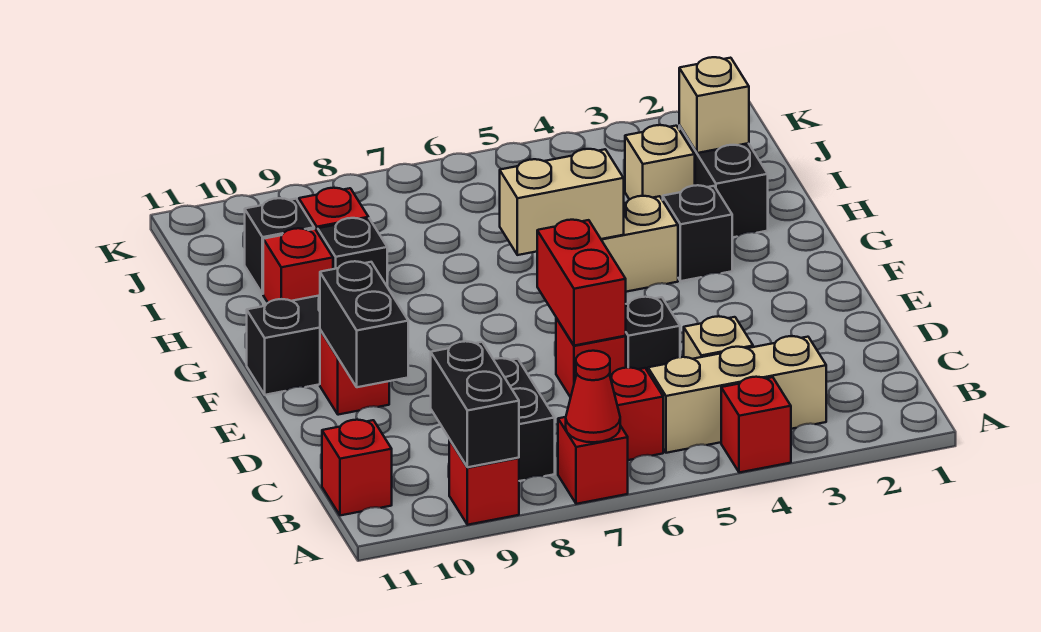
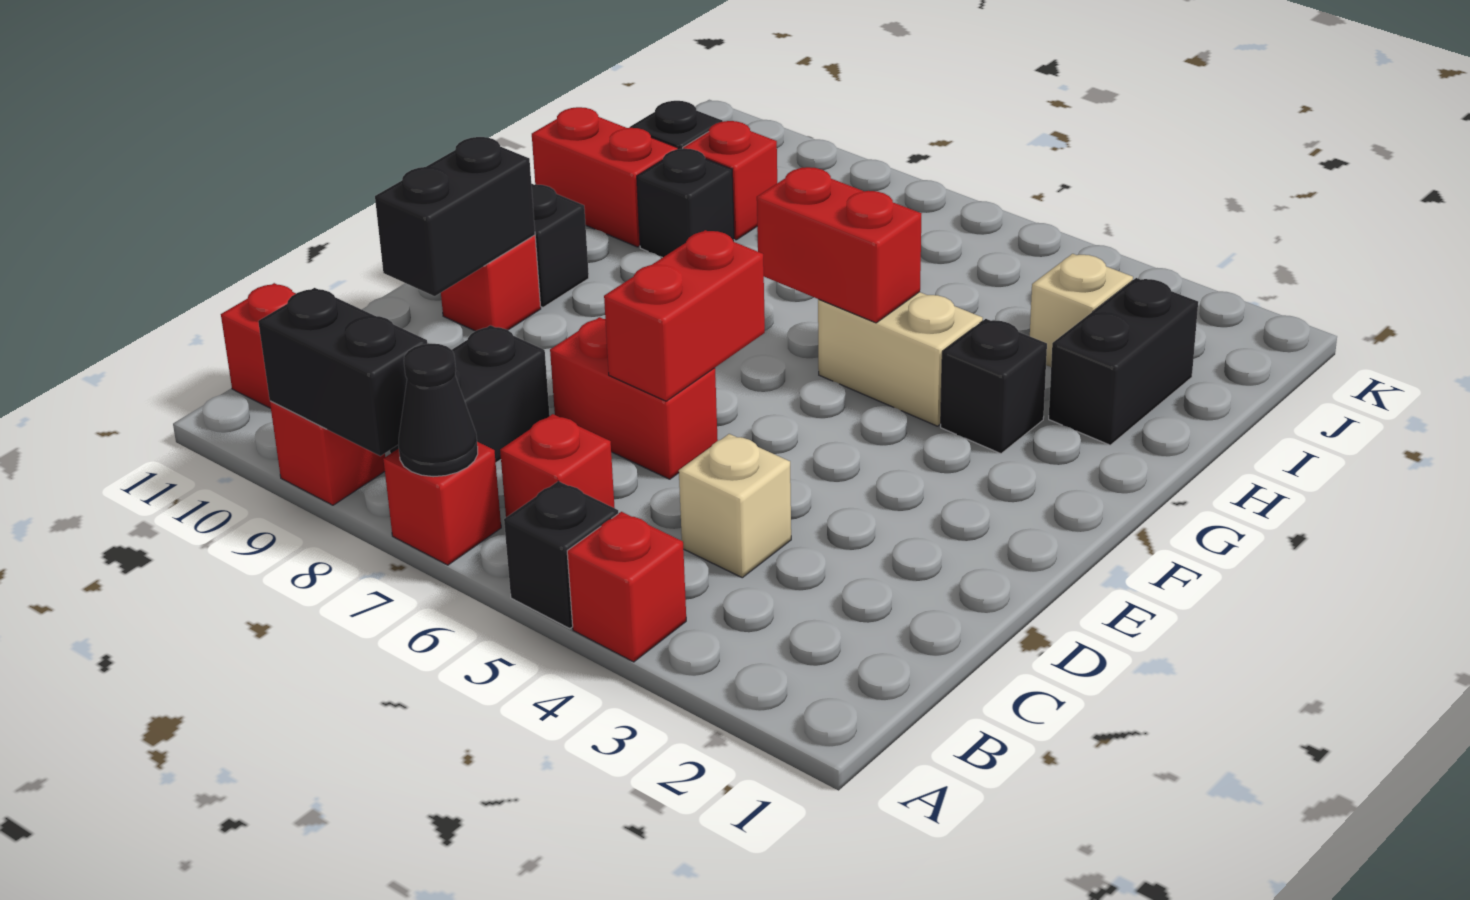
red 1x1 cone [566,351,620,442] -> black 1x1 cone [399,344,478,477]
black 1x2 brick [431,341,519,467] -> black 1x2 brick turned to [258,288,427,456]
tan 1x3 brick [648,336,826,453] -> none
black 1x1 brick [626,297,680,371] -> black 1x1 brick moved to [504,481,618,629]
red 1x1 brick [556,318,626,397] -> red 1x2 brick [550,317,718,479]
tan 1x2 brick [500,149,624,255] -> red 1x2 brick [757,167,921,323]
red 1x1 brick [263,228,333,303] -> red 1x2 brick [532,107,678,247]
tan 1x1 brick [679,57,749,153] -> none

